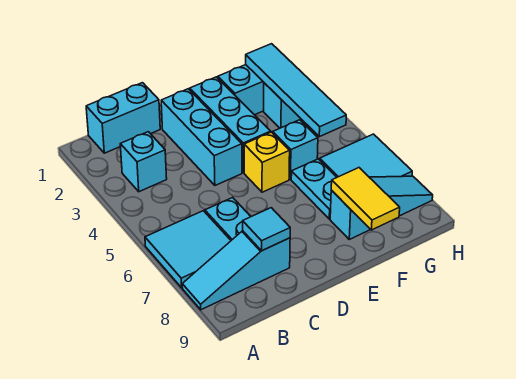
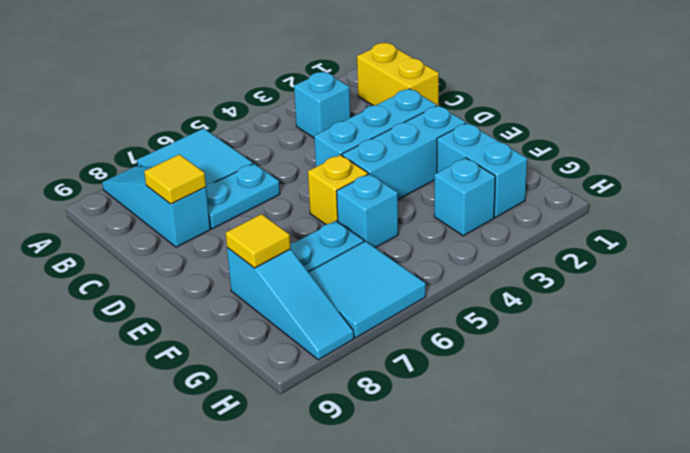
cyan 1x2 brick [86,83,160,153] -> yellow 1x2 brick [357,43,439,106]
cyan 1x1 tile [243,208,290,251] -> yellow 1x1 tile [144,154,206,204]
yellow 1x2 tile [331,168,400,230] -> yellow 1x1 tile [226,214,291,268]
cyan 1x4 tile [246,44,346,137] -> none

